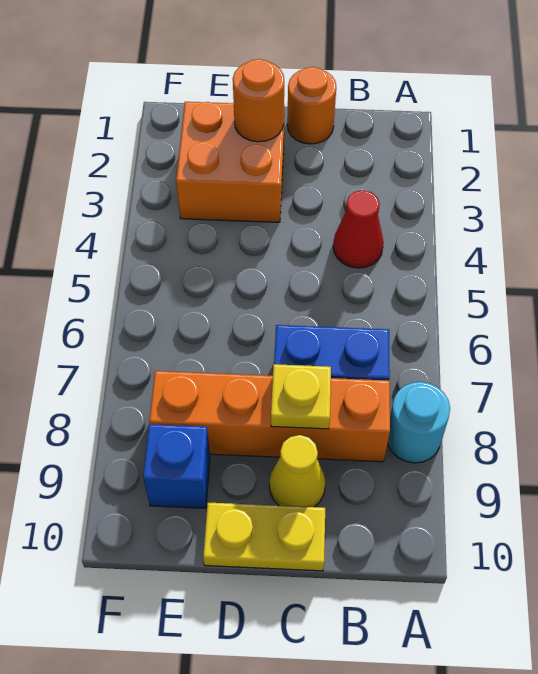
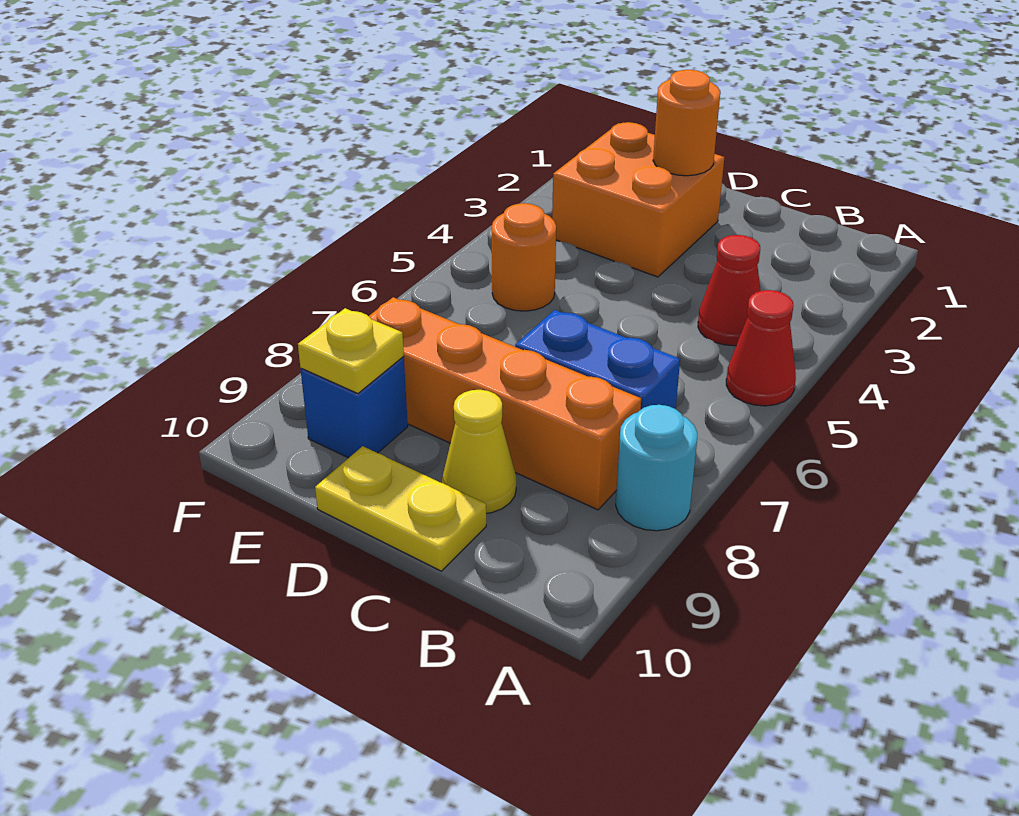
none -> red 1x1 cone [726,290,796,406]
orange 1x1 round brick [287,67,336,144] -> orange 1x1 round brick moved to [492,203,556,311]
yellow 1x1 plate [271,364,331,429] -> yellow 1x1 plate moved to [298,308,404,394]

